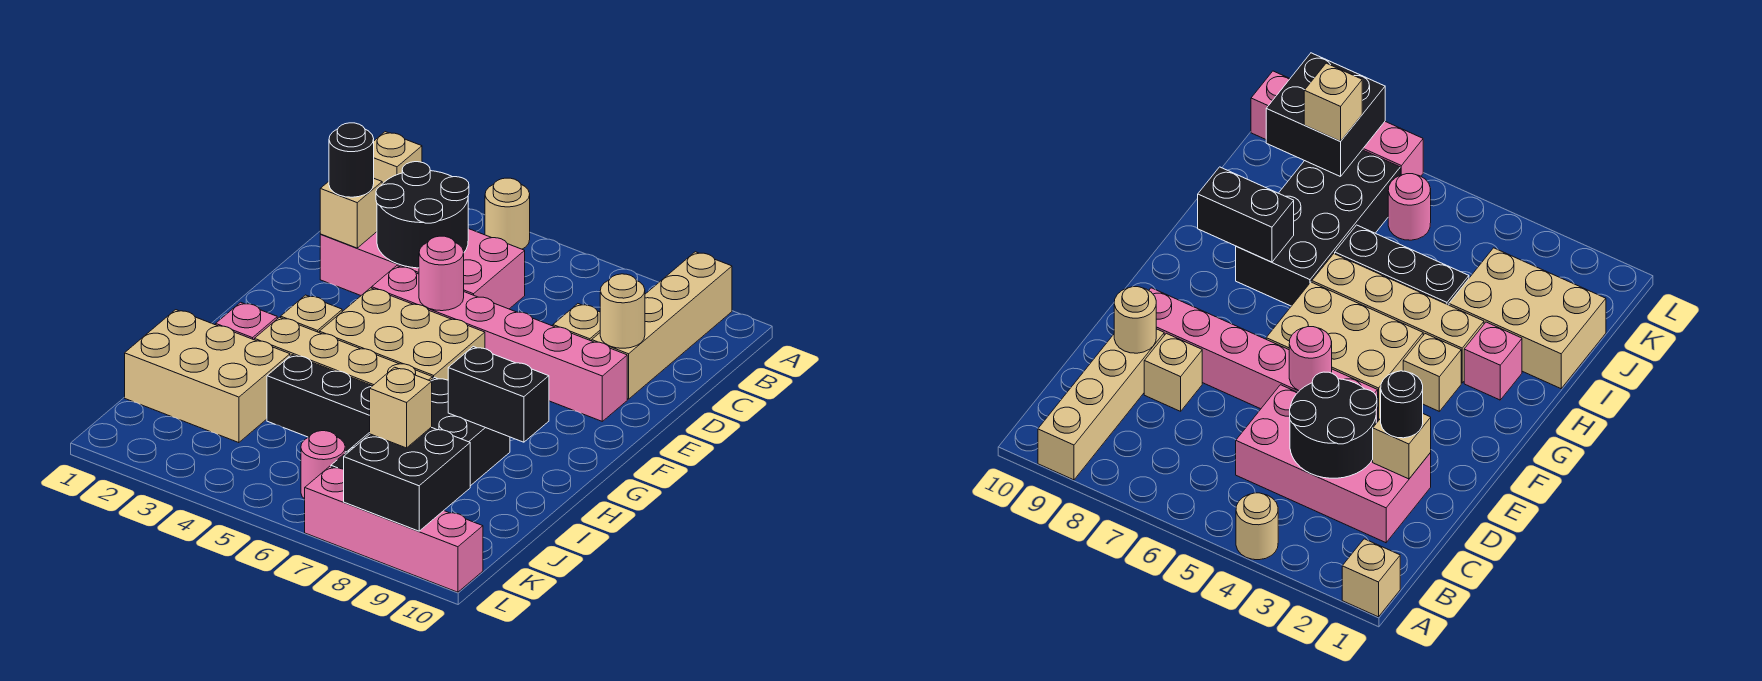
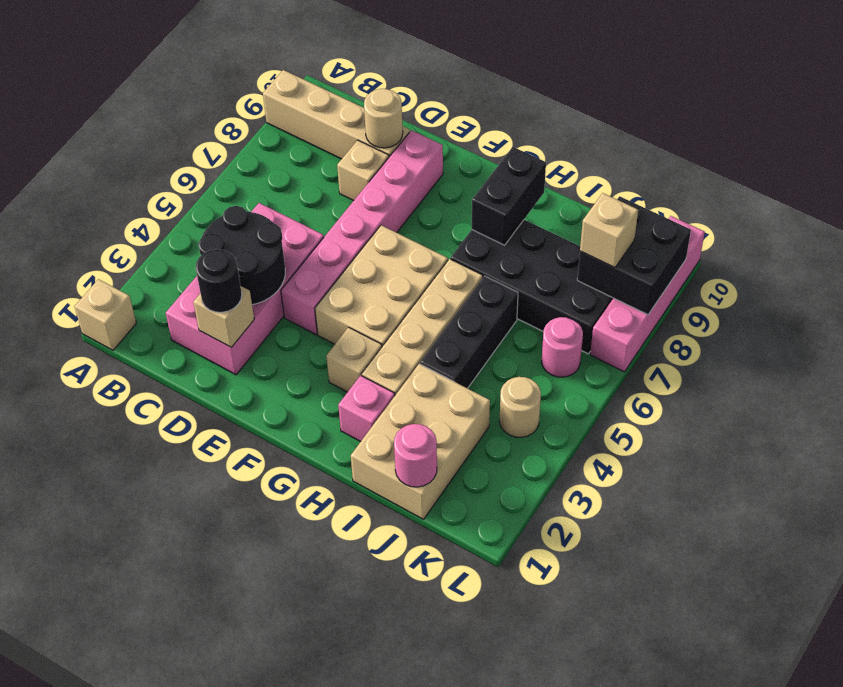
tan 1x1 round brick [485,178,530,249] -> tan 1x1 round brick moved to [499,377,541,437]
pink 1x1 round brick [419,236,464,311] -> pink 1x1 round brick moved to [394,424,437,487]

